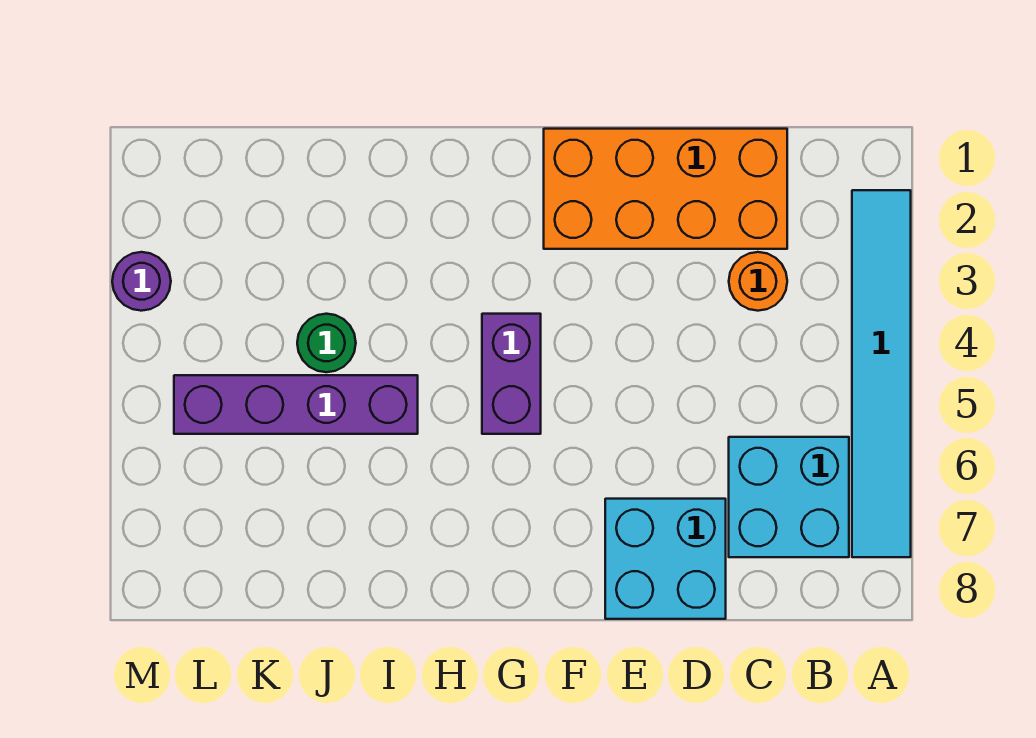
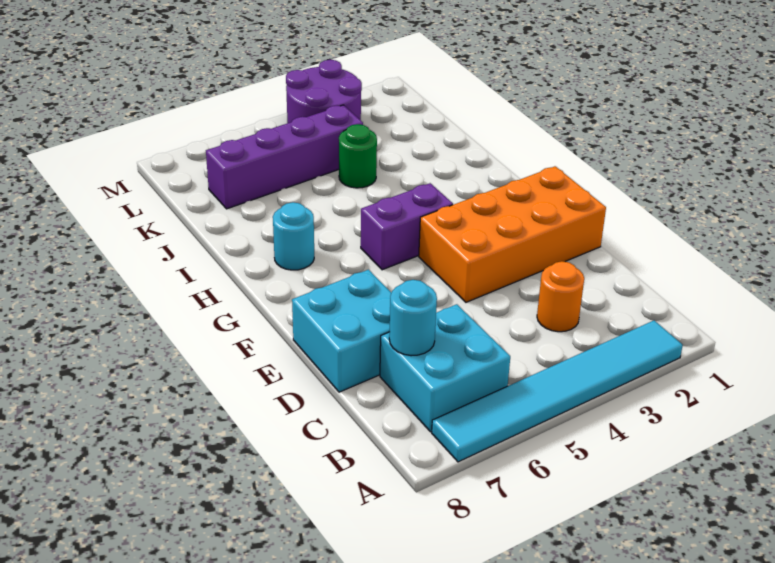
orange 2x4 brick [544,129,787,249] -> orange 2x4 brick turned to [419,166,606,302]
none -> cyan 1x1 round brick [389,280,437,356]
none -> cyan 1x1 round brick [273,202,314,270]
purple 1x4 brick [174,375,418,434] -> purple 1x4 brick turned to [206,105,363,209]
purple 1x1 round brick [112,252,171,311] -> purple 2x2 round brick [286,60,362,123]

